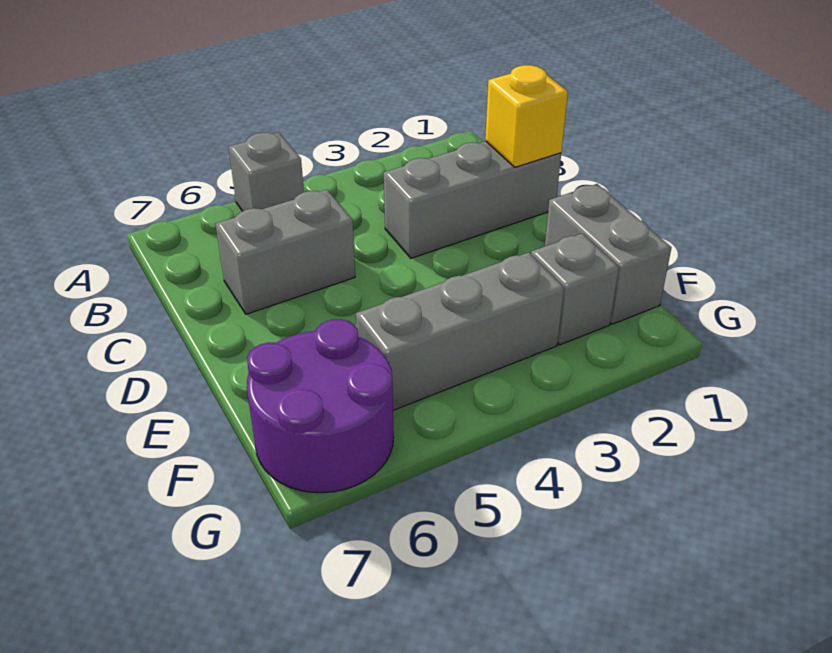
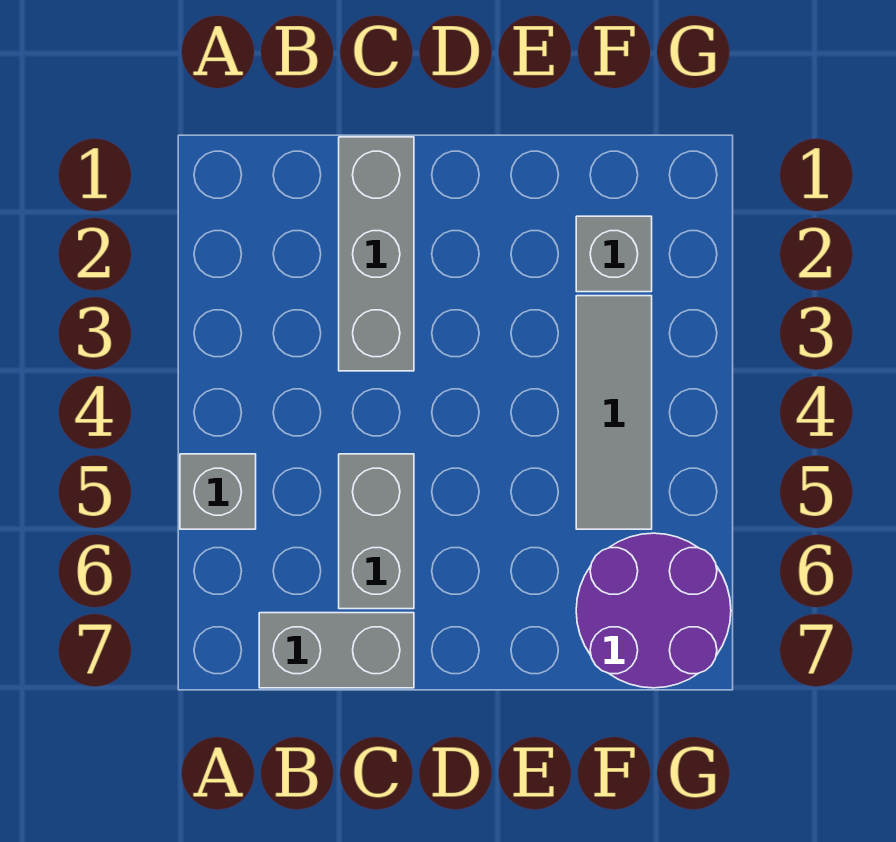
yellow 1x1 brick [485,65,568,167] -> none
grey 1x2 brick [545,184,672,324] -> grey 1x2 brick moved to [259,613,414,688]
grey 1x3 brick [356,252,564,410] -> grey 1x3 tile [576,296,652,529]

